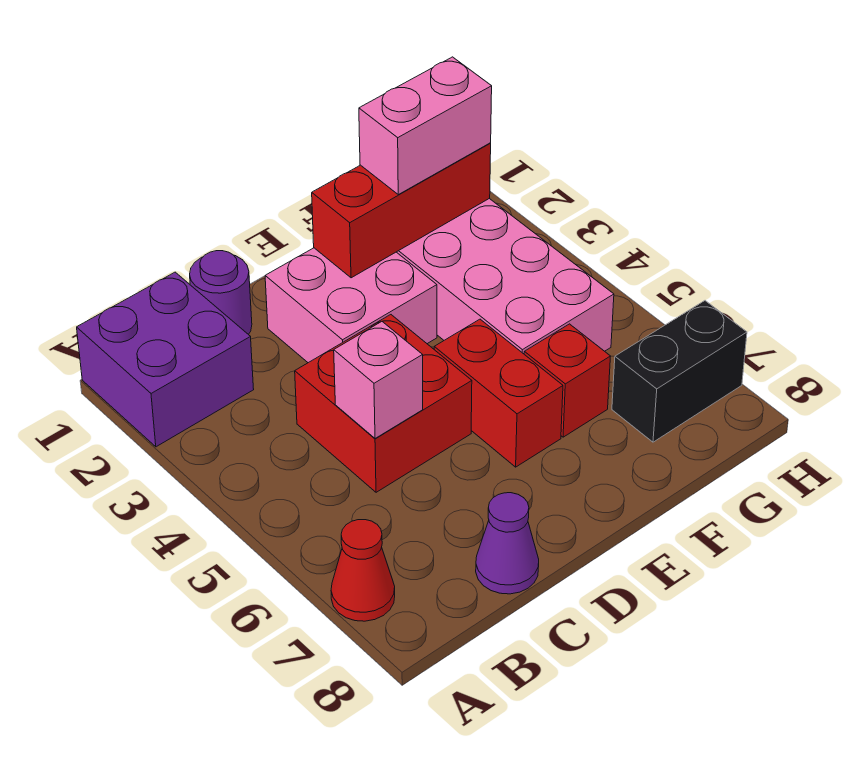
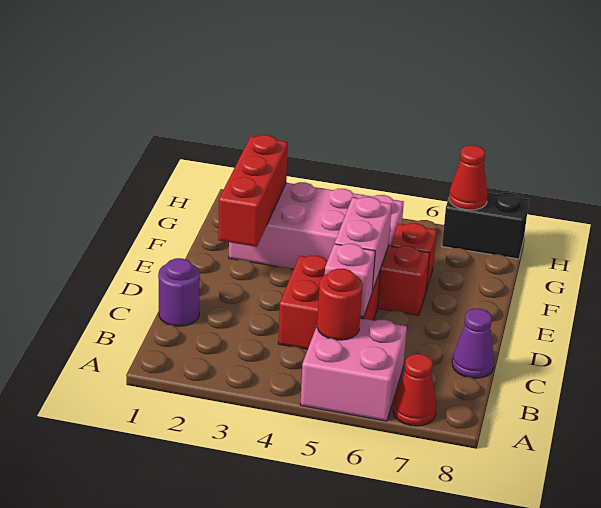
purple 2x2 brick [77,272,254,447] -> none
none -> red 1x1 round brick [317,269,362,340]
pink 2x2 brick [265,248,437,363] -> pink 2x2 brick moved to [300,318,407,421]
pink 1x2 brick [359,57,492,195] -> pink 1x2 brick moved to [335,197,392,291]
black 1x2 brick [612,301,747,442] -> black 1x2 brick turned to [442,193,529,259]
none -> red 1x1 cone [449,145,488,210]

